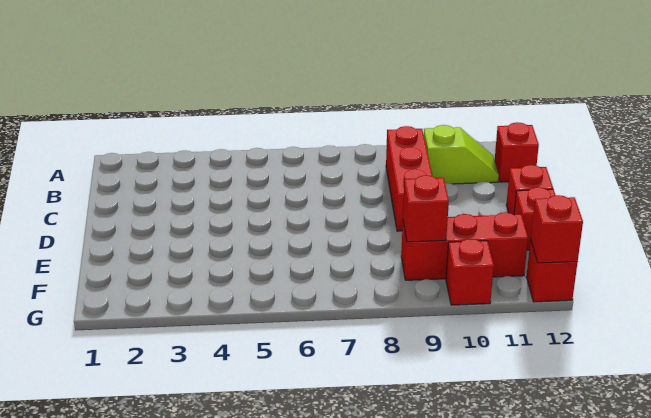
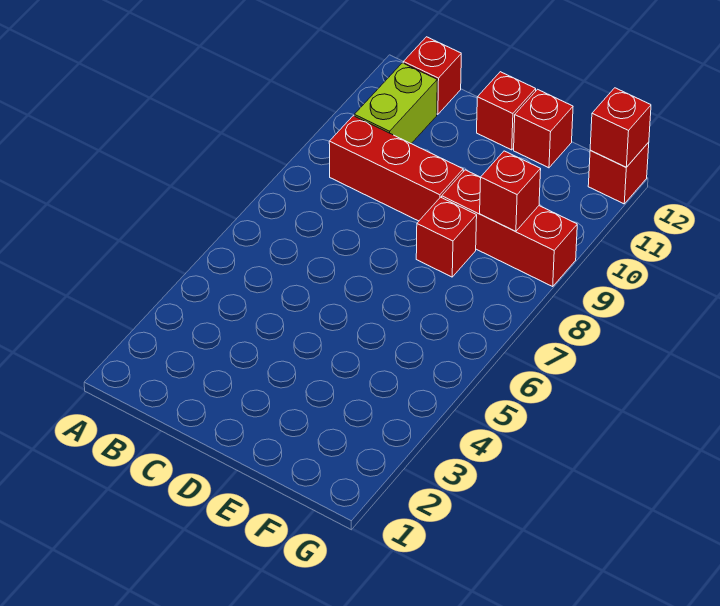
lime 1x2 slope [424,125,499,184] -> lime 1x2 brick [354,63,437,144]
red 1x3 brick [401,212,528,280] -> red 1x3 brick turned to [442,170,577,286]
red 1x1 brick [446,239,494,305] -> red 1x1 brick moved to [416,197,477,277]

